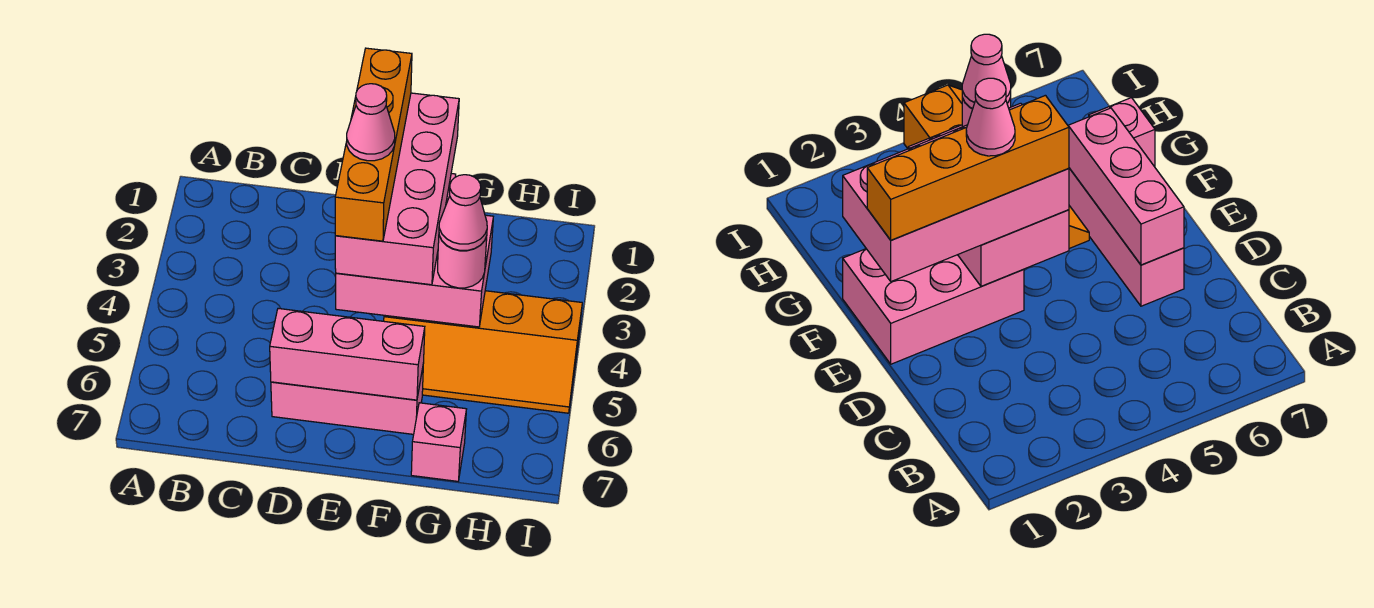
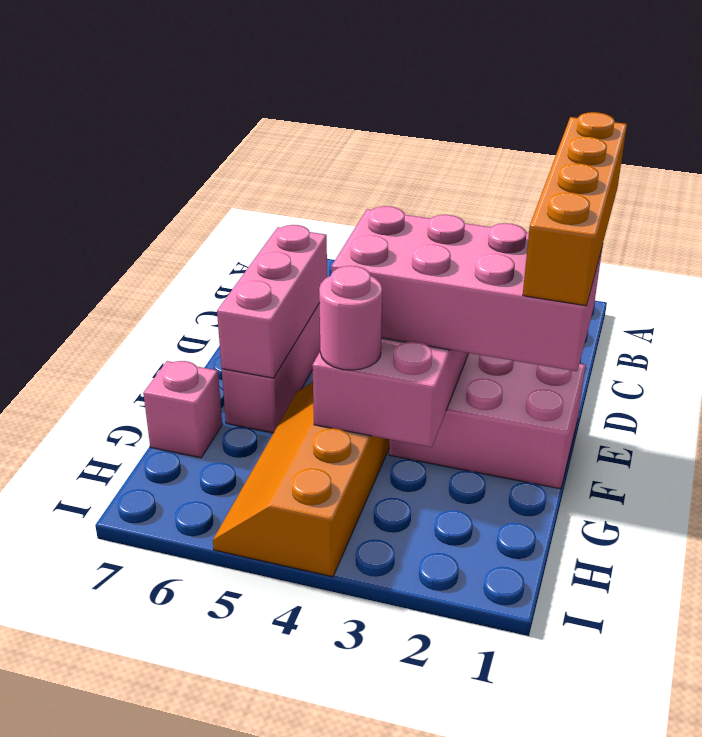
orange 1x4 brick [335,48,412,241] -> orange 1x4 brick turned to [523,112,627,306]
pink 1x1 cone [347,84,395,161] -> none
pink 1x1 cone [439,175,487,250] -> none

